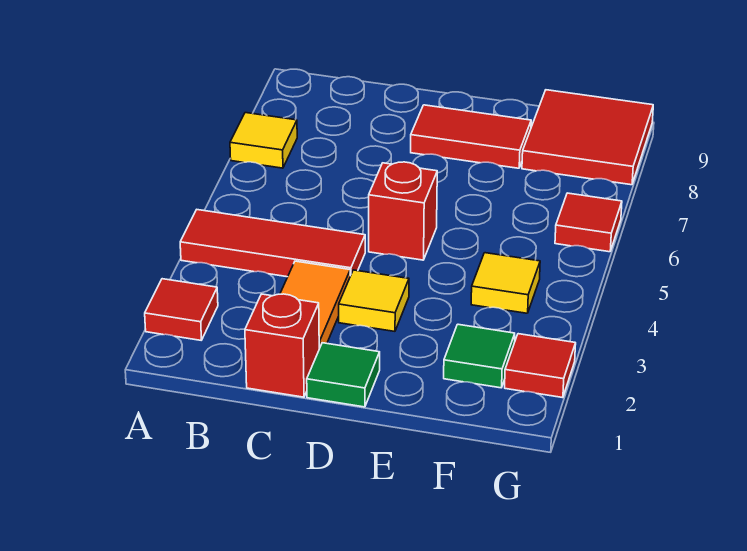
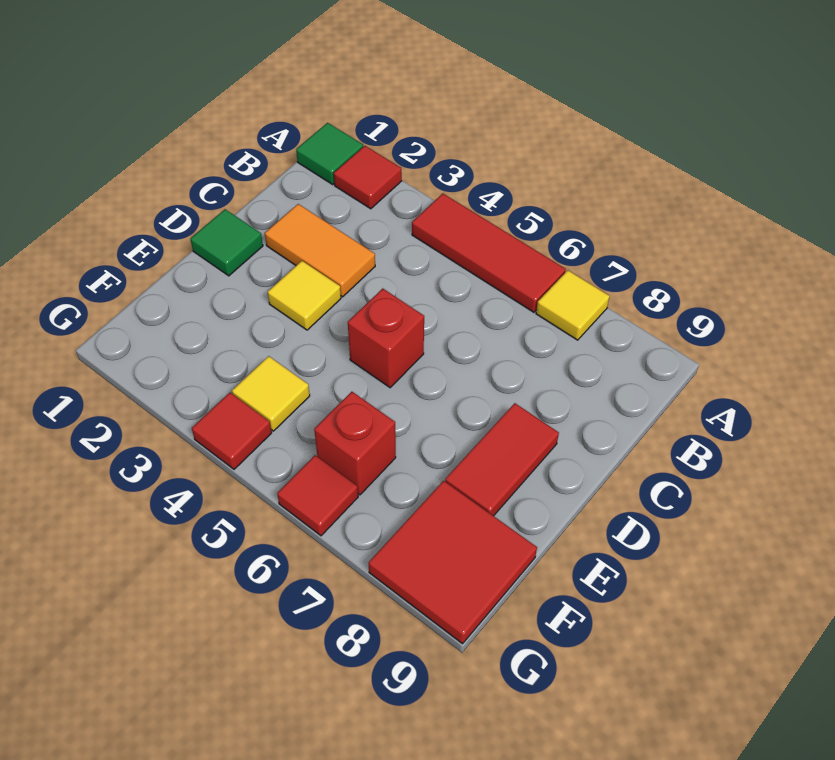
red 1x3 tile [180,210,365,277] -> red 1x3 tile turned to [412,194,566,312]
red 1x1 brick [245,294,319,397] -> red 1x1 brick moved to [314,392,396,495]
green 1x1 tile [444,324,515,388] -> green 1x1 tile moved to [296,123,363,184]
red 1x1 tile [505,334,576,398] -> red 1x1 tile moved to [192,393,272,469]

